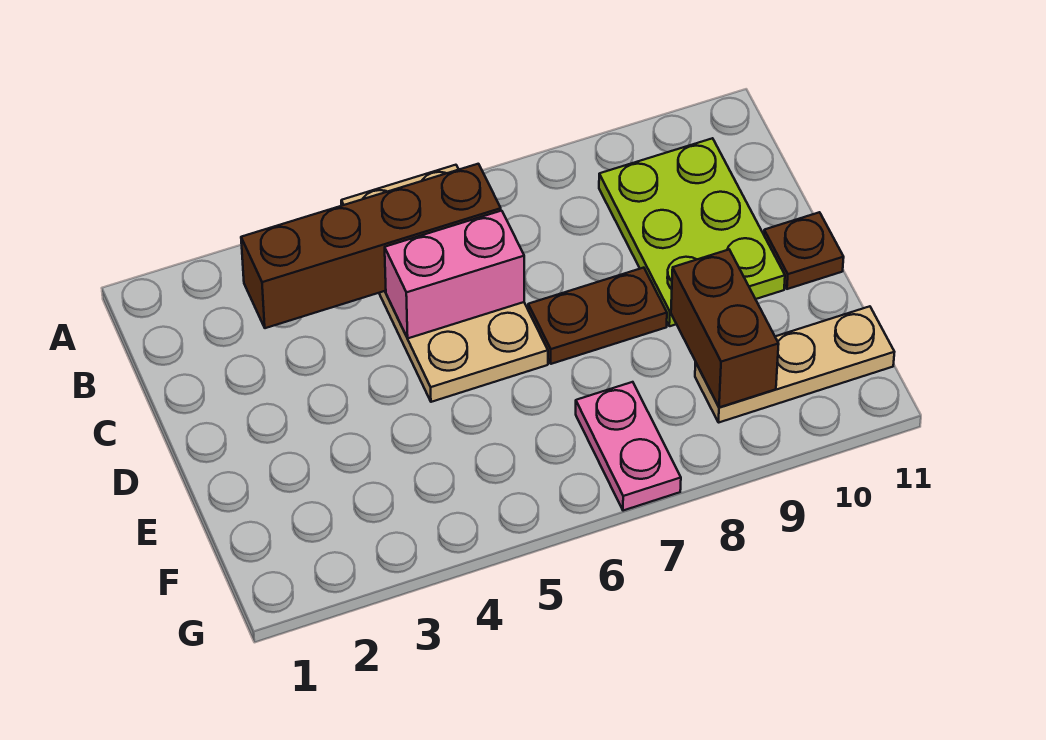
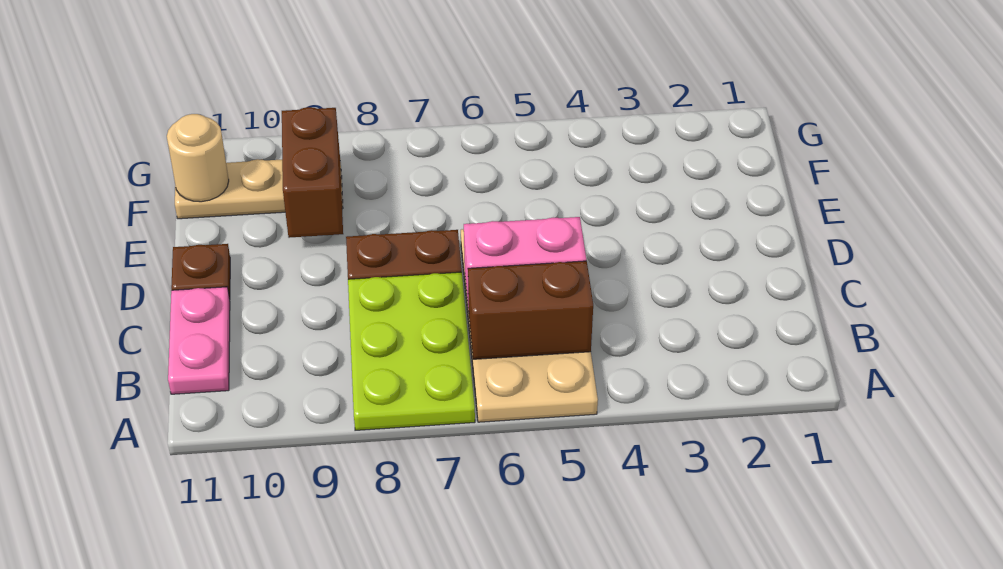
brown 1x4 brick [241,164,501,328] -> brown 1x2 brick [468,261,593,359]
lime 2x3 plate [599,138,785,326] -> lime 2x3 plate moved to [348,272,475,430]
pink 1x2 plate [576,382,681,511] -> pink 1x2 plate moved to [168,287,230,394]
none -> tan 1x1 round brick [167,114,229,202]

